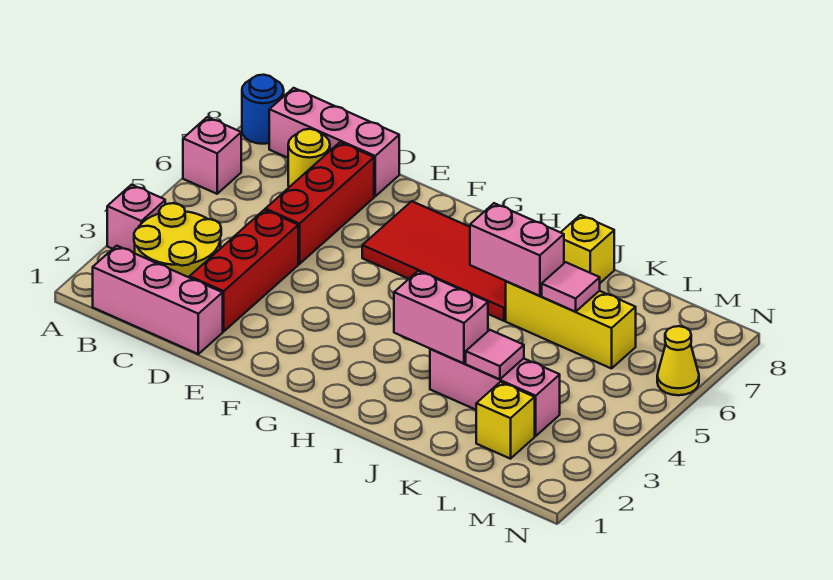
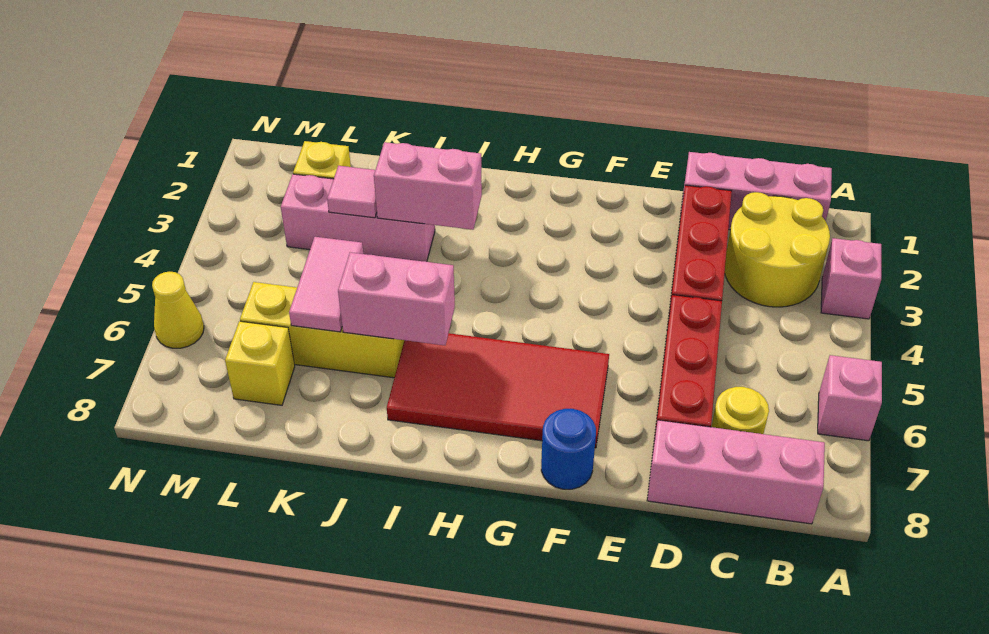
blue 1x1 round brick [242,75,284,144] -> blue 1x1 round brick moved to [541,409,596,489]
yellow 1x1 brick [561,215,614,283] -> yellow 1x1 brick moved to [225,321,295,405]
pink 1x1 tile [542,262,600,312] -> pink 1x2 tile [289,237,363,332]

